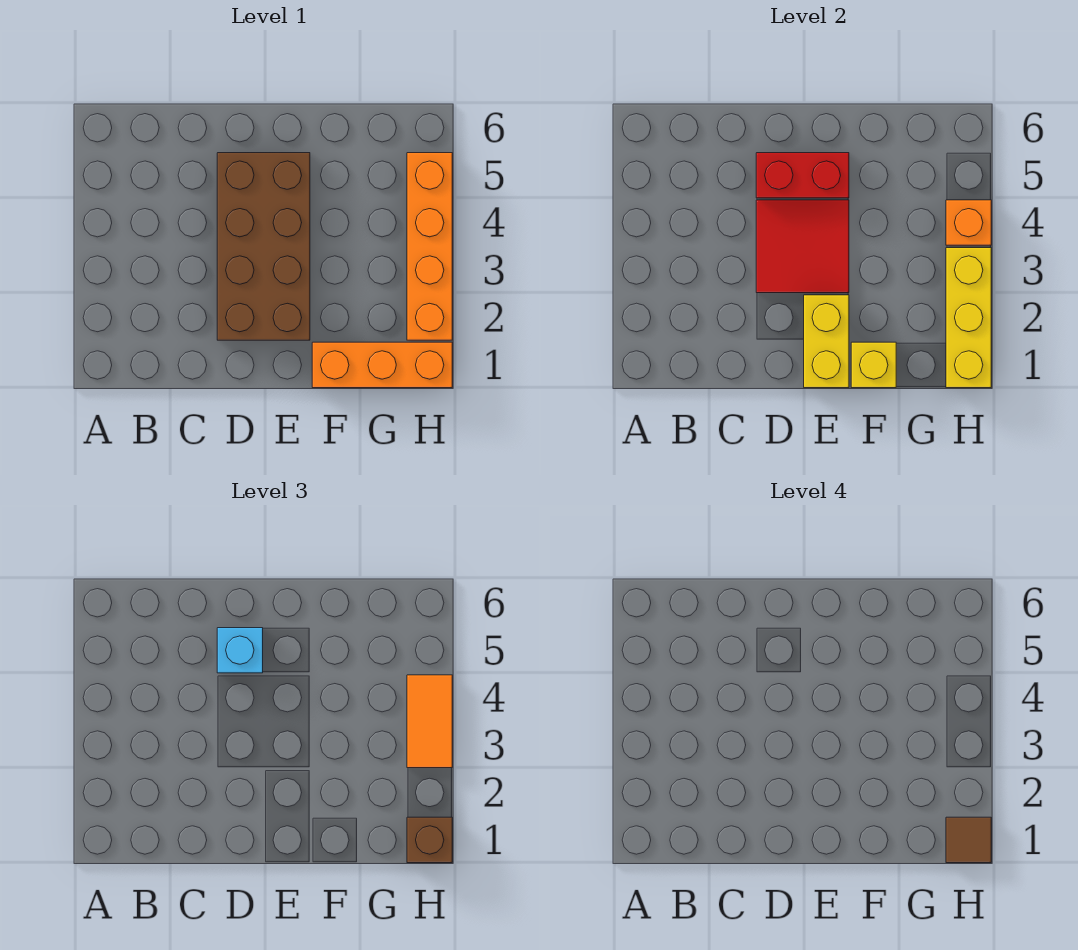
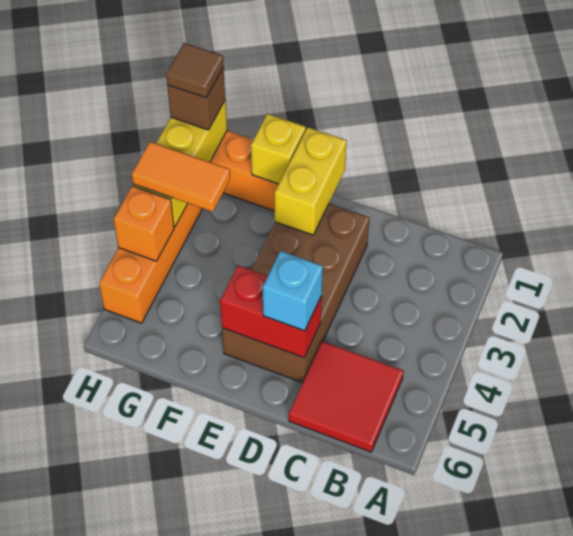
red 2x2 tile [756,200,849,293] -> red 2x2 tile moved to [289,341,404,452]
orange 1x2 tile [407,675,452,768] -> orange 1x2 tile turned to [132,142,230,212]

